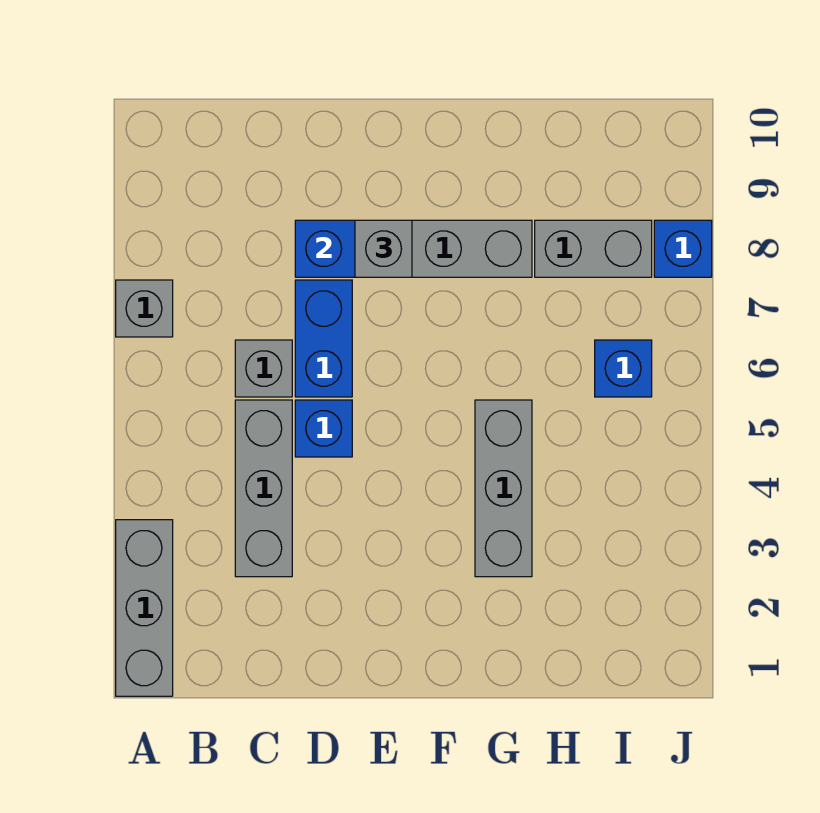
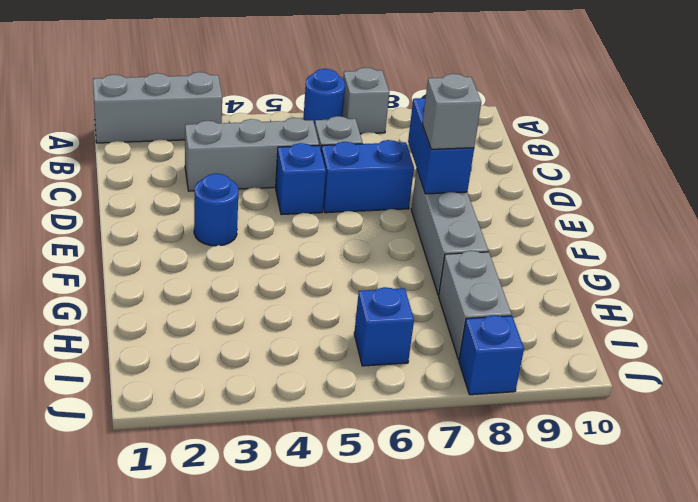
none -> blue 1x1 round brick [303,69,345,125]
none -> blue 1x1 round brick [194,173,239,246]
grey 1x3 brick [475,400,532,577] -> none

